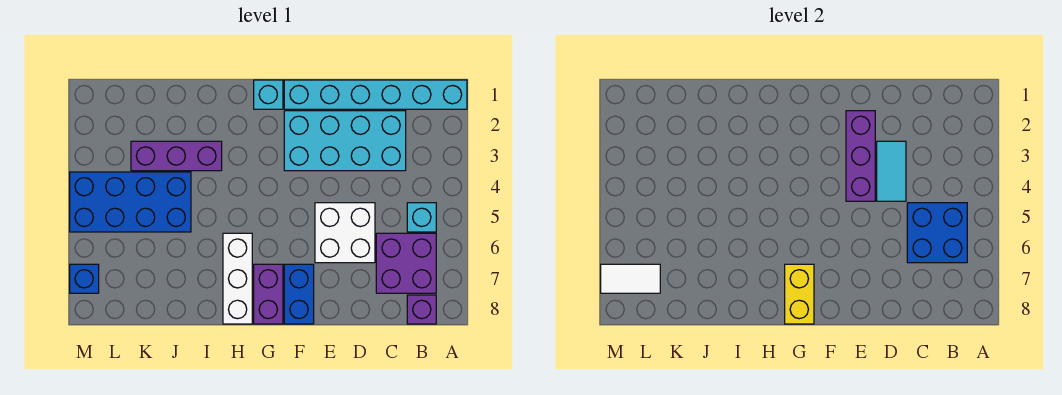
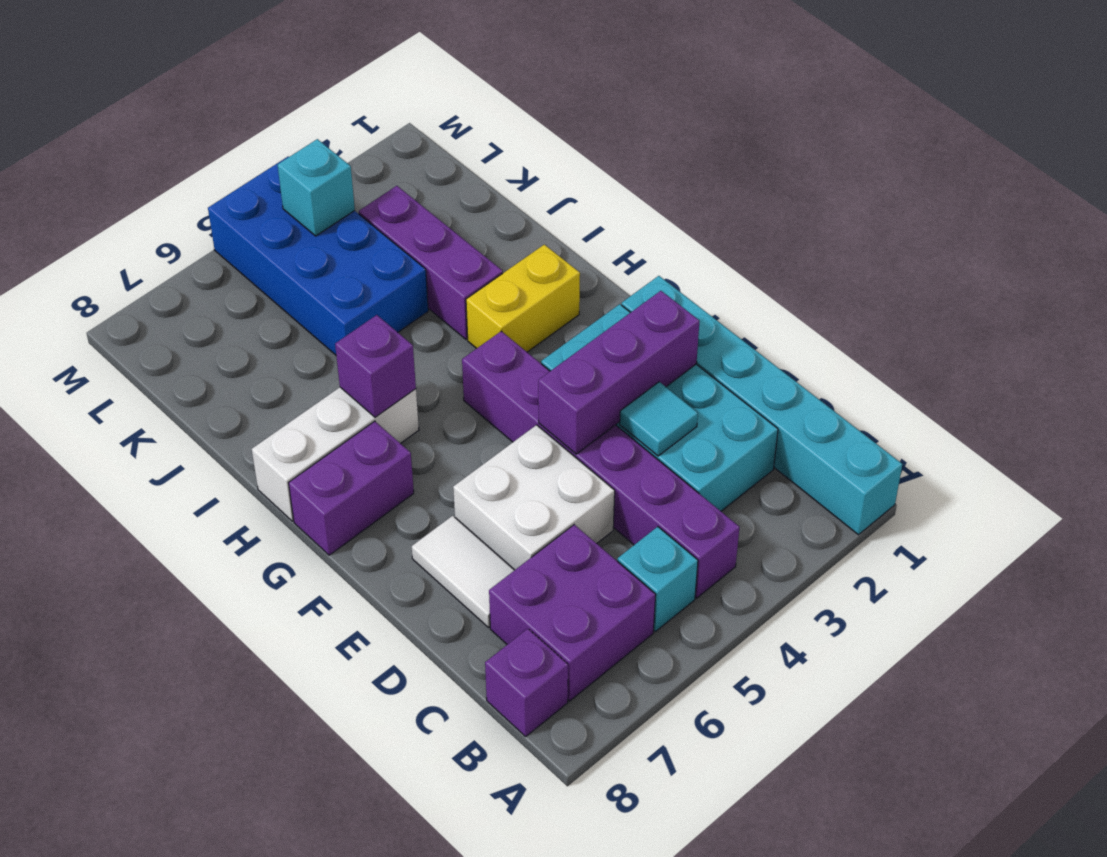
none -> purple 1x6 brick [462,331,740,598]
blue 2x2 brick [907,203,967,263] -> none
cyan 1x2 tile [877,141,906,201] -> cyan 1x1 tile [620,382,698,456]
blue 1x2 brick [284,264,314,324] -> none
cyan 1x1 brick [254,80,283,109] -> cyan 1x1 brick moved to [278,139,355,236]
yellow 1x2 brick [785,264,814,324] -> yellow 1x2 brick moved to [466,245,580,352]
none -> purple 1x1 brick [335,315,416,417]
white 1x2 tile [601,264,660,293] -> white 1x2 tile moved to [412,516,514,627]
blue 1x1 brick [70,264,99,293] -> none

